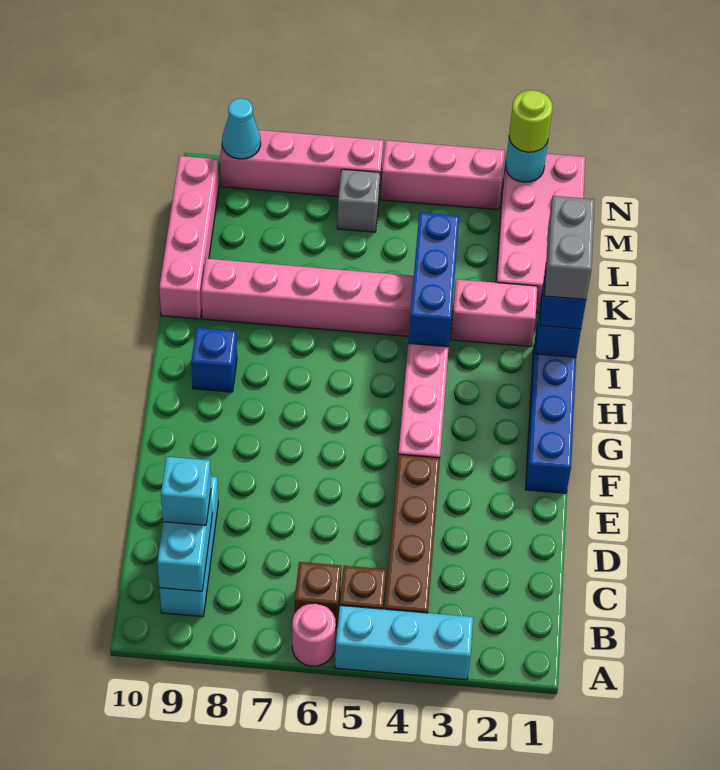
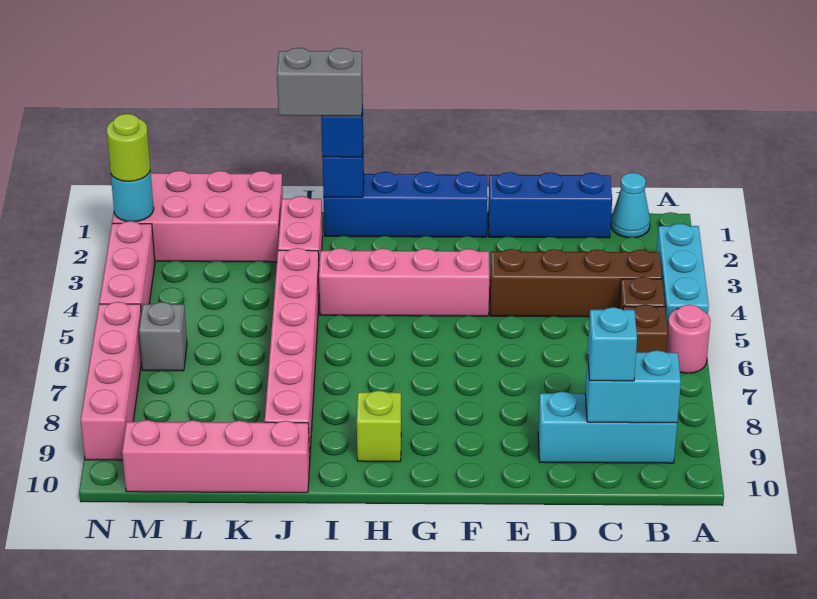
blue 1x1 brick [191,328,237,392] -> lime 1x1 brick [357,391,401,462]
blue 1x3 brick [408,212,459,347] -> blue 1x3 brick moved to [488,172,612,238]
cyan 1x1 cone [222,98,261,159] -> cyan 1x1 cone moved to [611,173,650,238]

